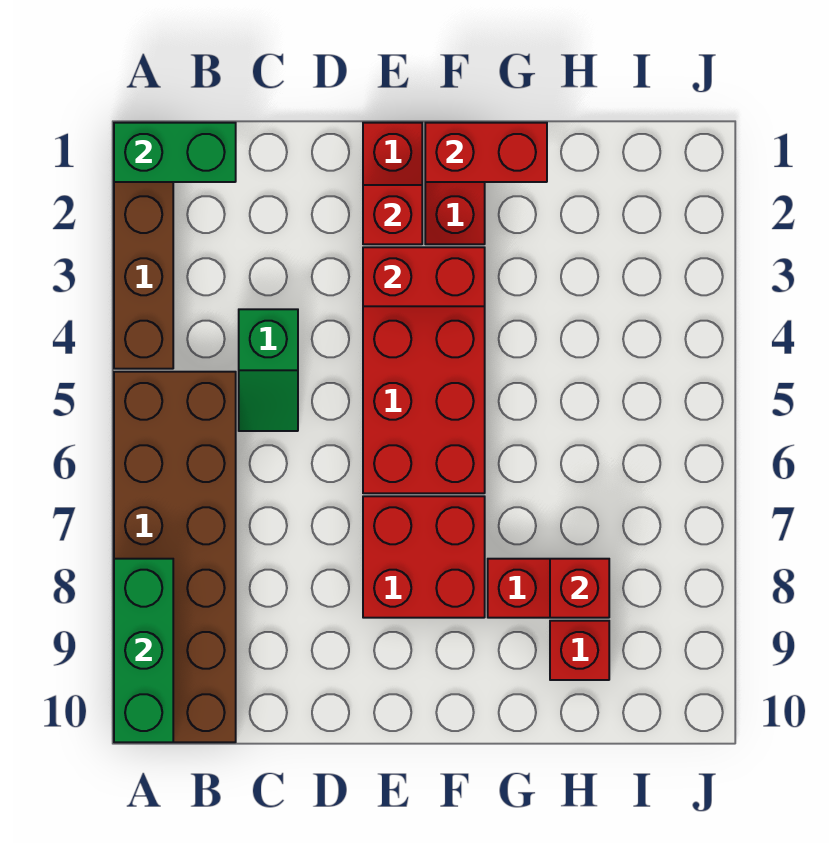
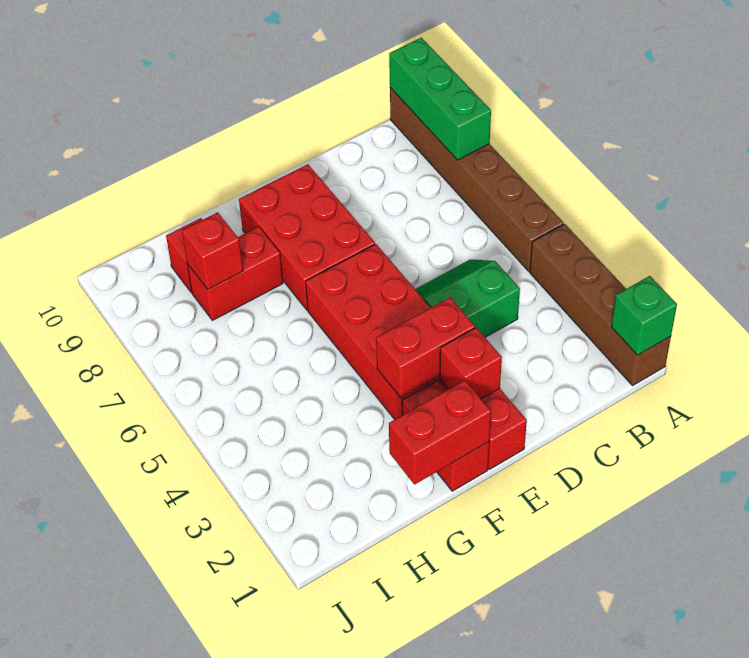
green 1x2 brick [114,123,236,182] -> green 1x1 brick [611,276,677,355]
brown 2x6 brick [114,372,236,742] -> brown 1x6 brick [390,88,564,271]
green 1x2 slope [239,309,298,431] -> green 2x2 slope [415,260,520,337]
red 2x2 brick [363,496,485,618] -> red 2x3 brick [239,164,375,310]

